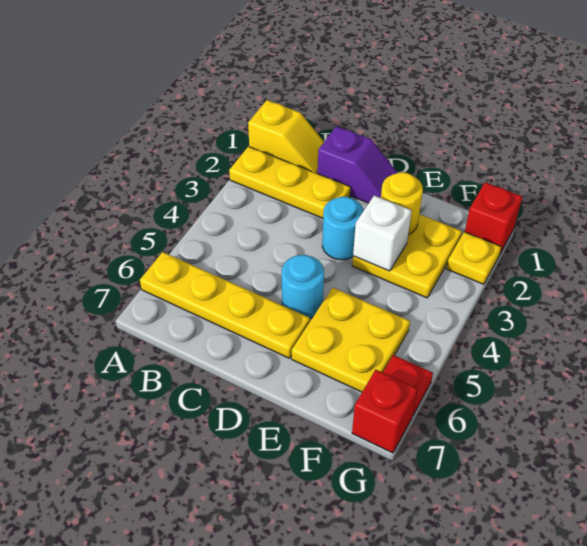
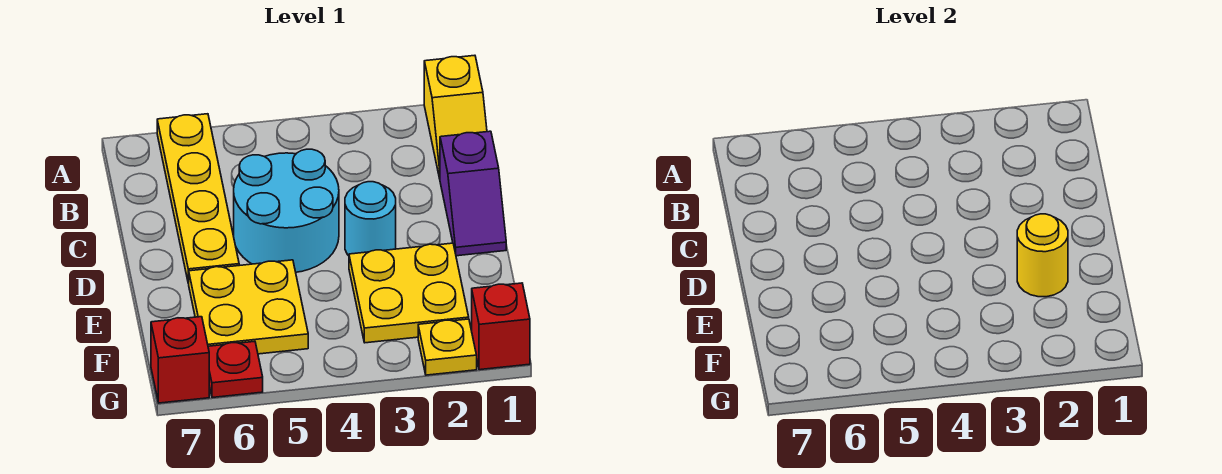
yellow 1x3 plate [229,147,351,218] -> none
cyan 1x1 round brick [282,255,324,319] -> cyan 2x2 round brick [234,149,339,272]
white 1x1 brick [353,195,412,271] -> none

